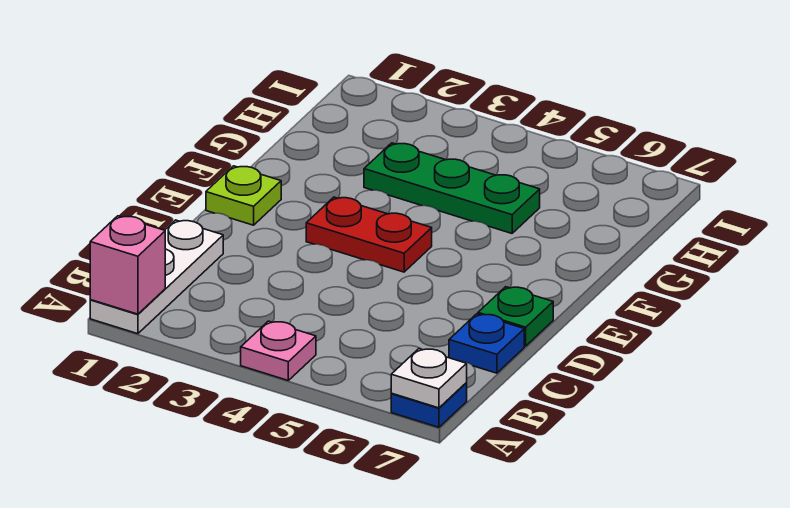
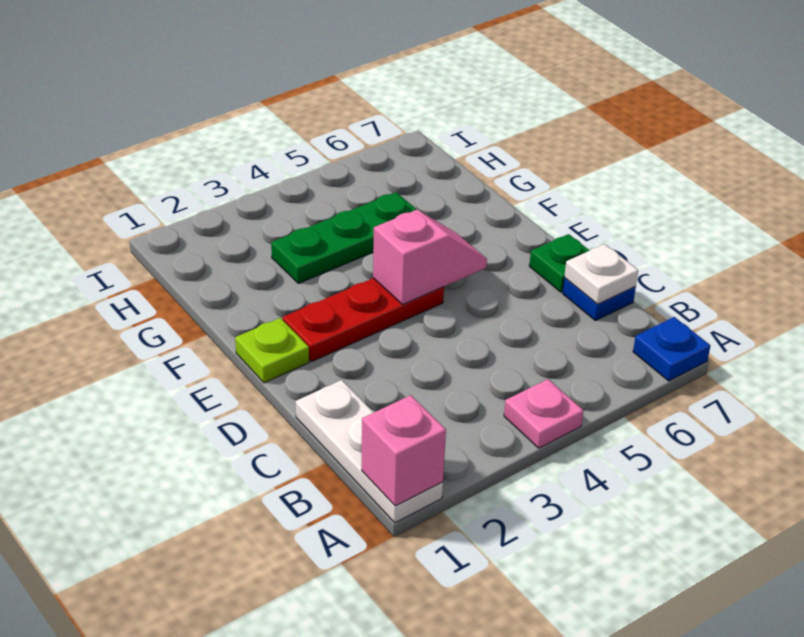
white 1x1 plate [391,349,467,408] -> white 1x1 plate moved to [564,244,638,304]
red 1x2 plate [306,197,432,272] -> red 1x3 plate [283,278,444,362]
none -> pink 1x2 slope [373,210,487,304]

